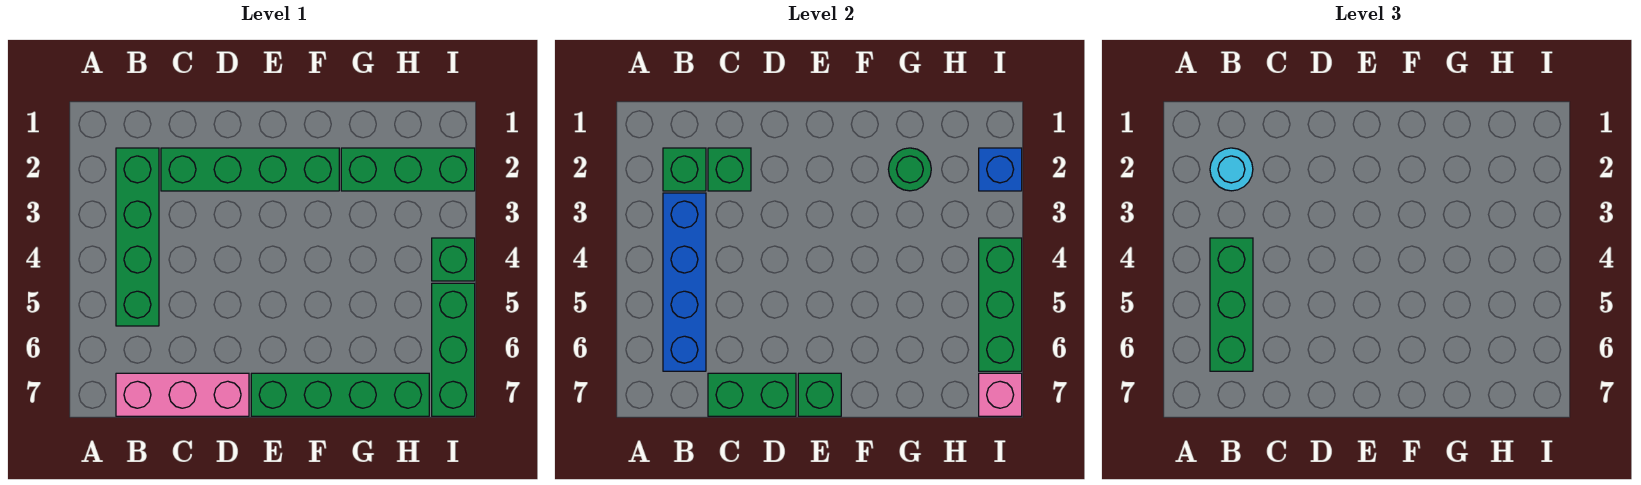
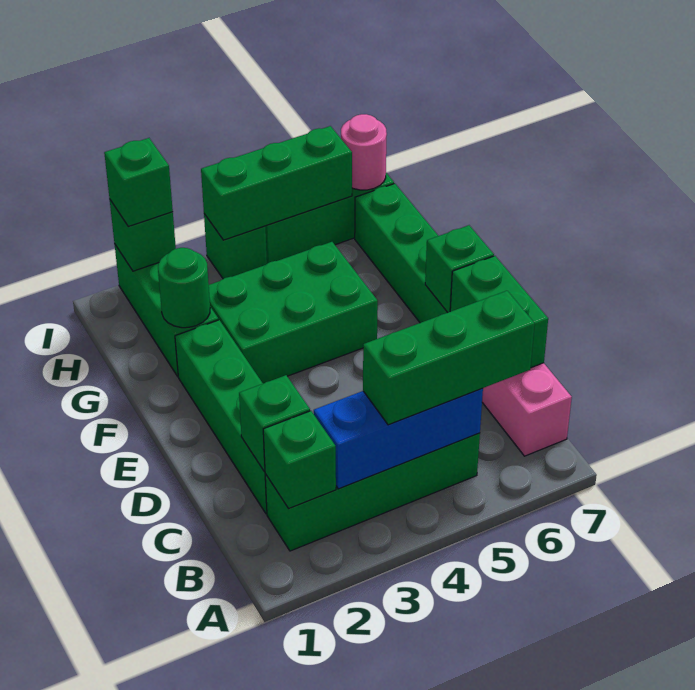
cyan 1x1 round brick [1210,148,1253,191] -> none
blue 1x4 brick [663,193,706,371] -> blue 1x3 brick [314,388,483,489]
none -> green 2x3 brick [209,242,378,383]
blue 1x1 brick [979,148,1022,191] -> green 1x1 brick [110,200,176,271]
none -> green 1x1 brick [104,138,173,226]
pink 1x1 brick [979,373,1022,416] -> pink 1x1 round brick [341,114,387,190]

